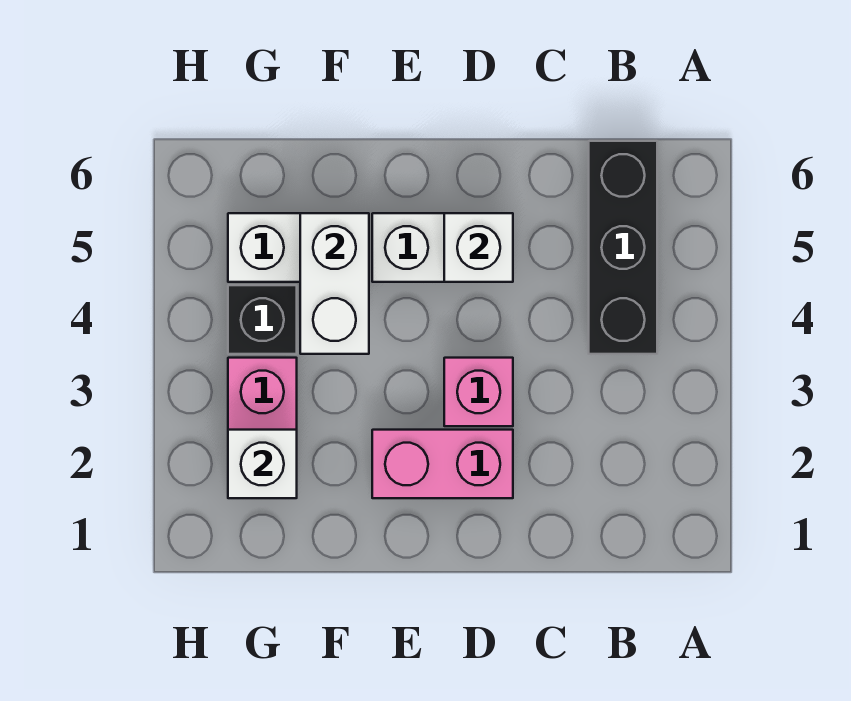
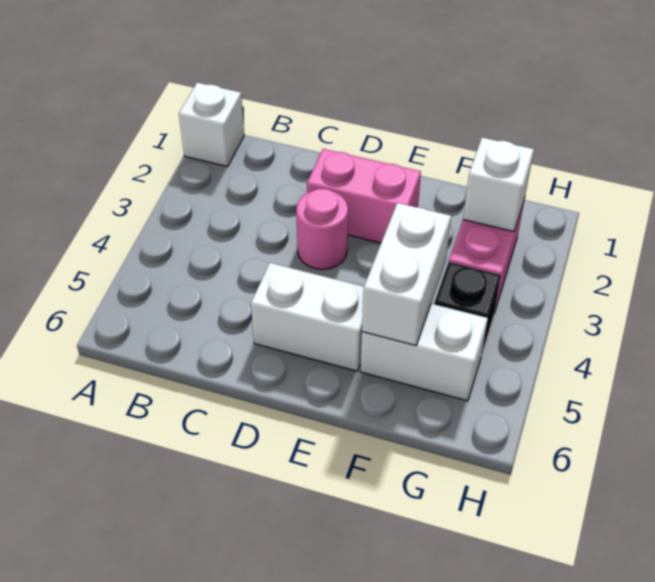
black 1x3 brick [589,141,657,354] -> none
pink 1x1 brick [444,358,513,426] -> pink 1x1 round brick [296,189,348,270]
white 1x1 brick [444,213,513,282] -> white 1x1 brick moved to [179,83,244,167]

